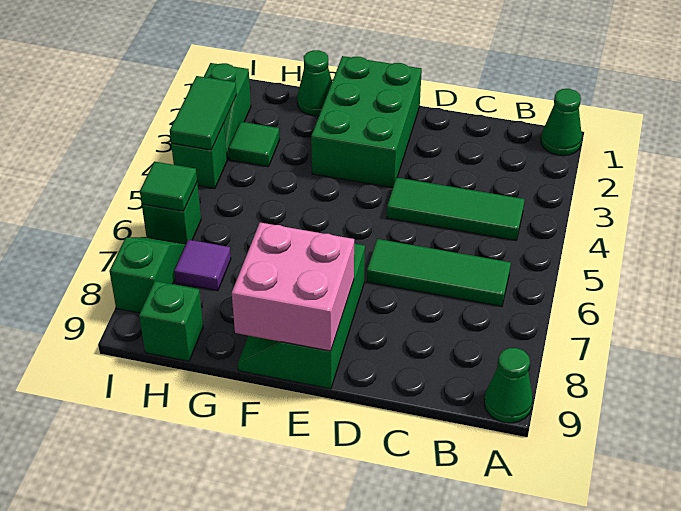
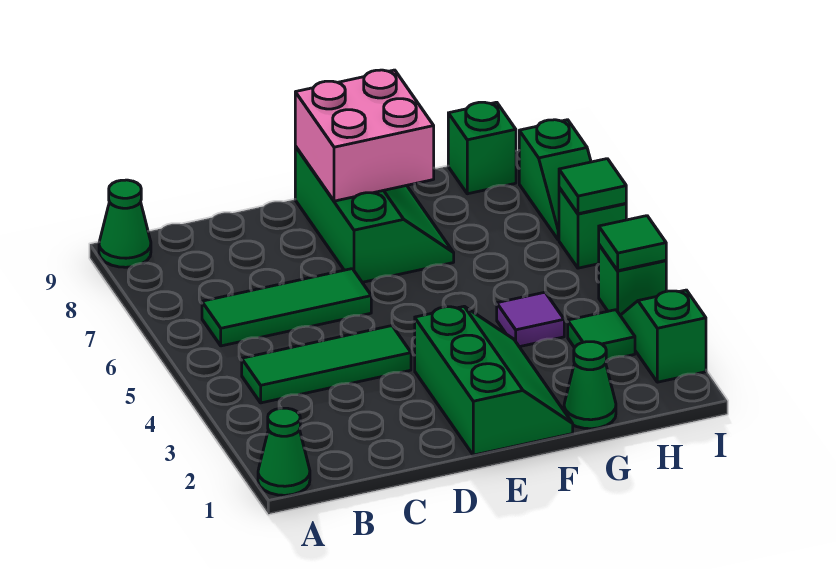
green 2x3 brick [311,56,422,188] -> green 2x3 slope [415,307,573,455]
purple 1x1 tile [174,240,231,291] -> purple 1x1 tile moved to [497,292,564,347]
green 1x2 tile [170,76,237,150] -> green 1x1 tile [599,216,666,271]

